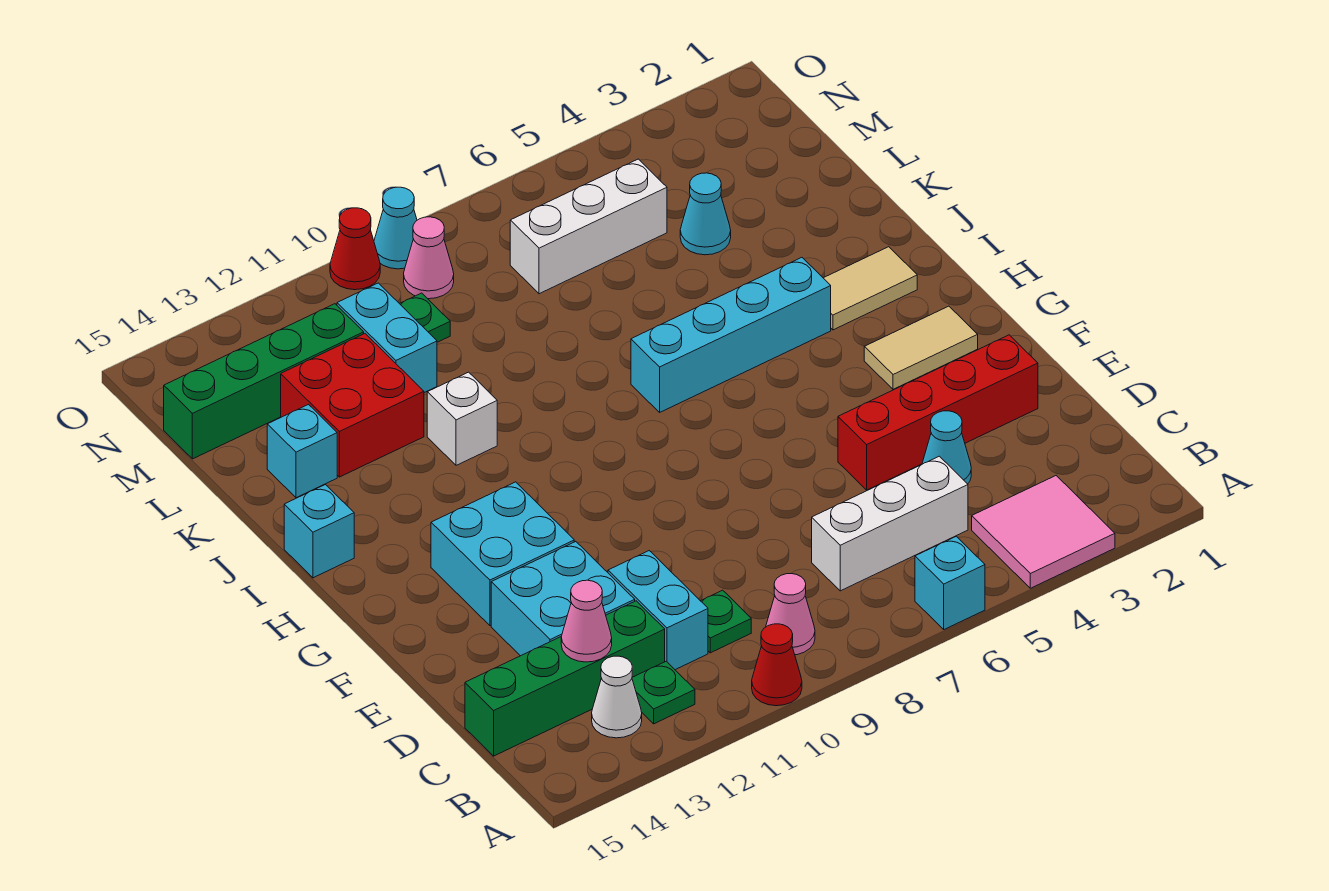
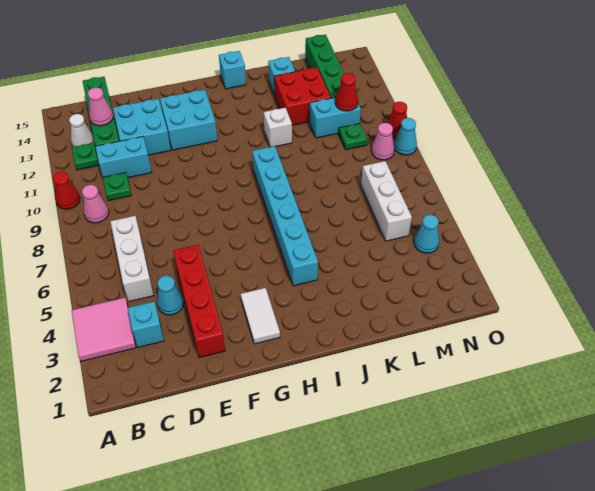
cyan 1x1 brick [915,536,985,629] -> cyan 1x1 brick moved to [128,302,164,347]
tan 1x2 tile [864,306,978,389] -> white 1x2 tile [241,288,280,344]
tan 1x2 tile [824,247,917,330] -> none
cyan 1x4 brick [631,258,831,412] -> cyan 1x6 brick [252,146,318,286]
cyan 1x1 cone [680,173,731,255] -> cyan 1x1 cone moved to [414,215,439,253]
none -> red 1x1 cone [335,73,358,111]

